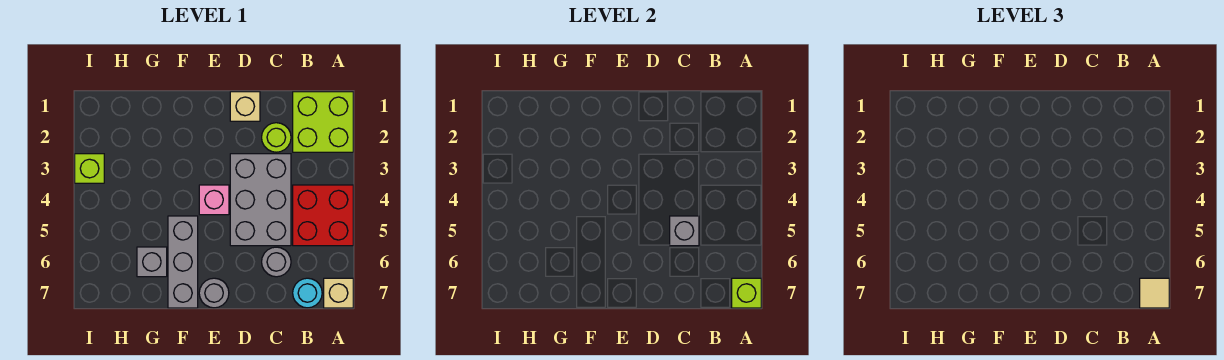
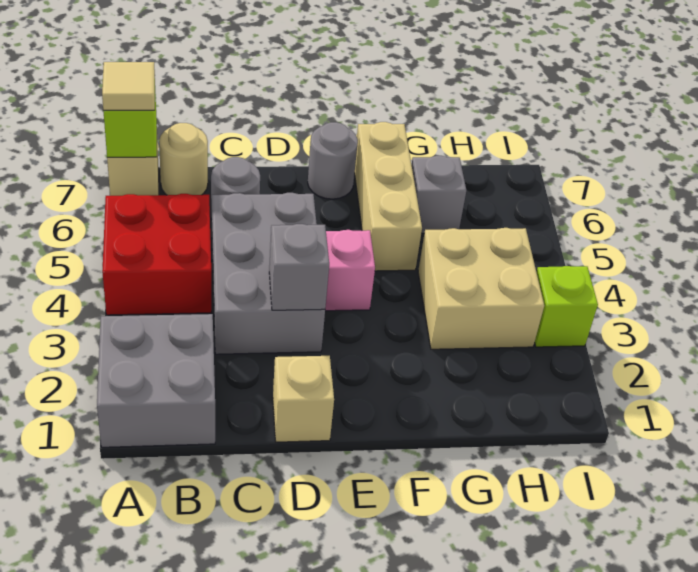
lime 2x2 brick [293,92,353,152] -> grey 2x2 brick [97,314,215,447]
cyan 1x1 round brick [293,278,322,308] -> tan 1x1 round brick [159,123,208,195]
lime 1x1 round brick [262,123,291,152] -> none
grey 1x1 brick [670,216,699,246] -> grey 1x1 brick moved to [269,224,329,310]
grey 1x3 brick [168,216,198,308] -> tan 1x3 brick [355,122,422,271]
none -> tan 2x2 brick [418,228,544,349]

